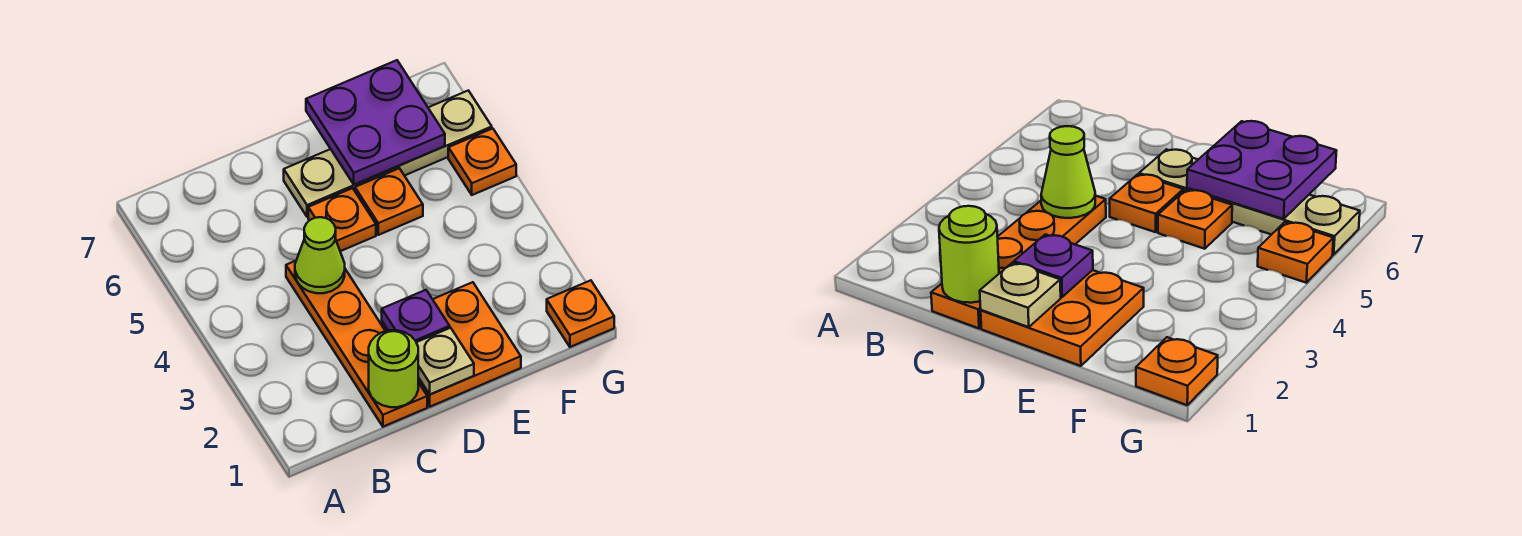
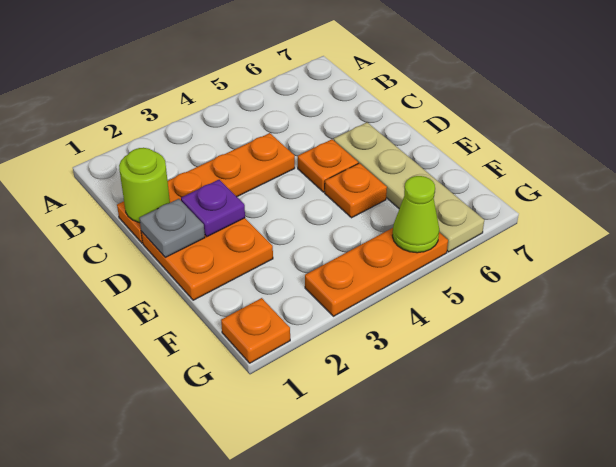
lime 1x1 cone [295,217,345,293] -> lime 1x1 cone moved to [392,176,439,253]
tan 1x1 plate [416,328,474,394] -> grey 1x1 plate [139,199,205,257]
purple 2x2 plate [306,60,445,185] -> none
orange 1x1 plate [448,128,516,195] -> orange 1x3 plate [305,228,448,316]

